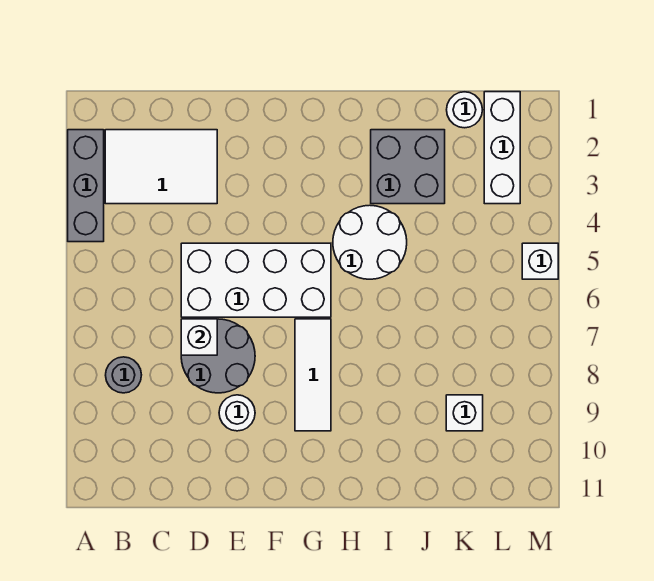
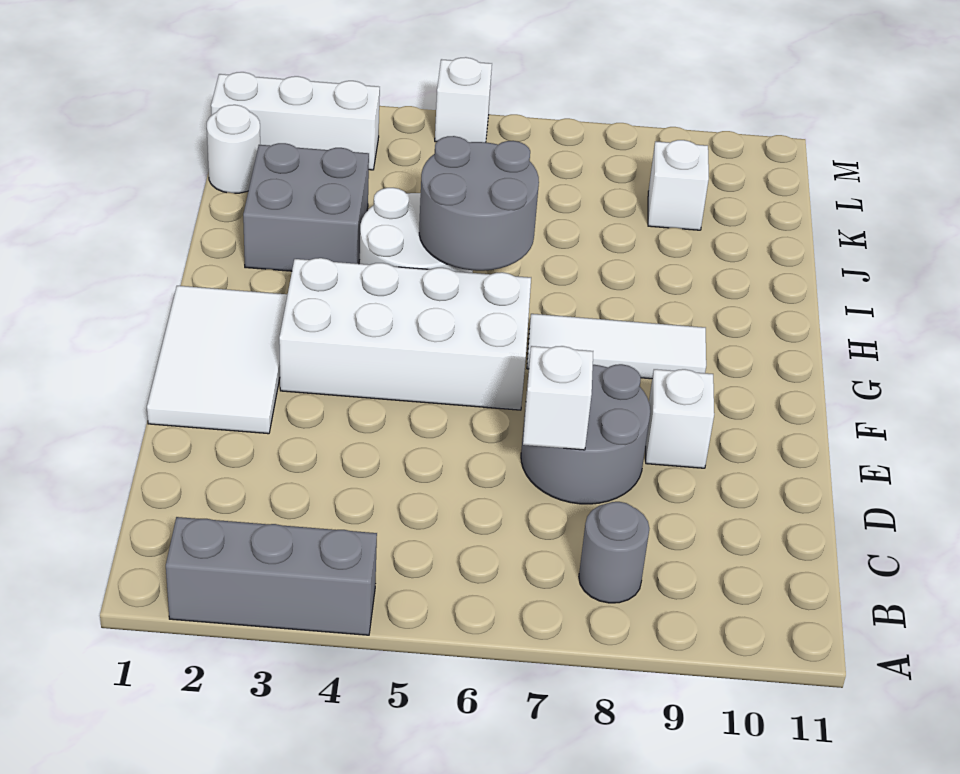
white 2x3 tile [105,130,217,204] -> white 2x3 tile moved to [147,286,287,434]
white 2x4 brick [181,243,331,317] -> white 2x4 brick turned to [279,258,531,410]
white 1x1 round brick [219,395,255,431] -> white 1x1 brick [646,369,714,468]
none -> grey 2x2 round brick [419,136,539,271]

